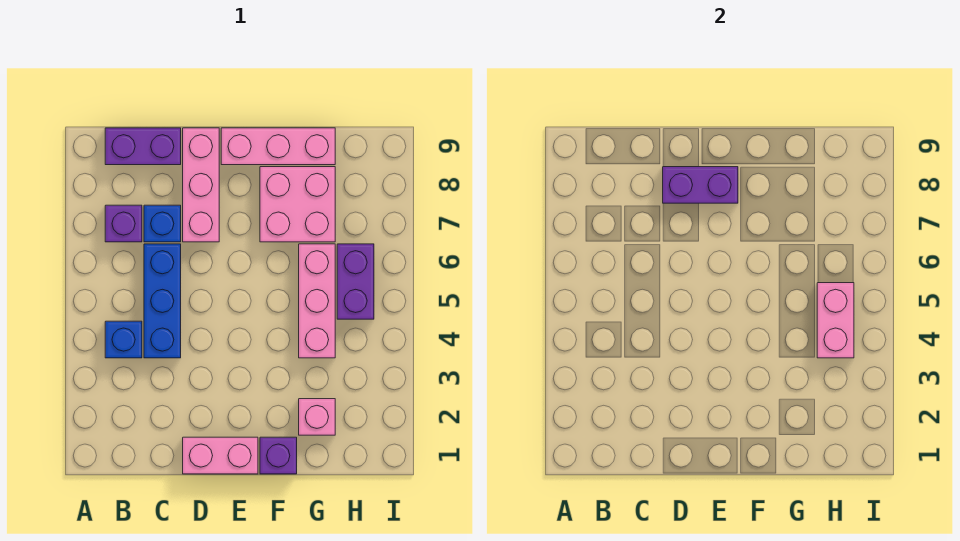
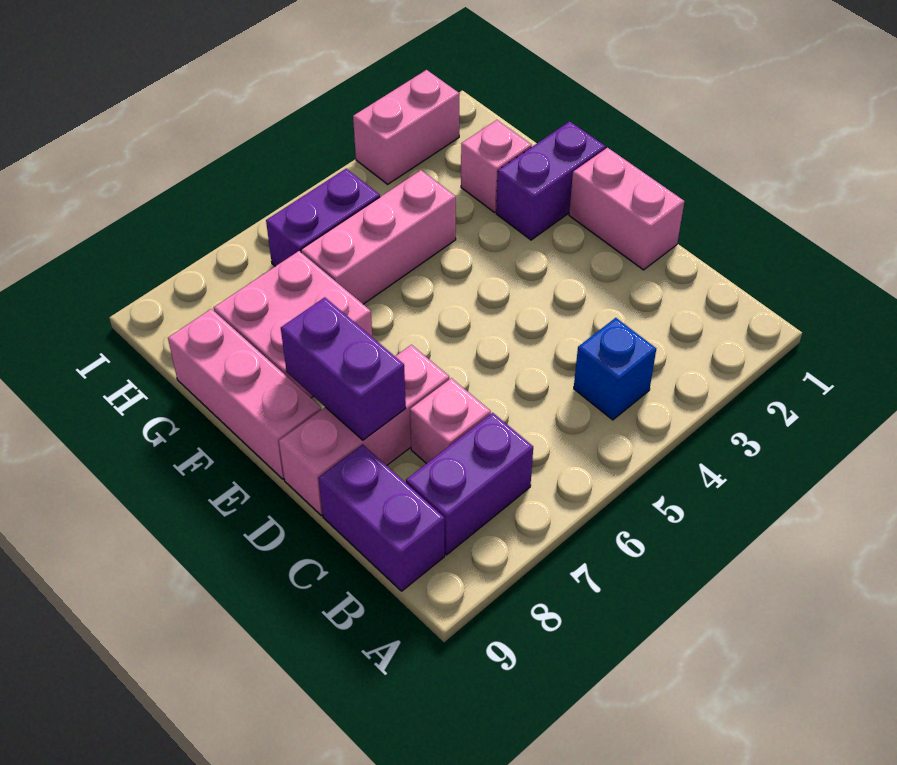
purple 1x1 brick [105,205,142,242] -> purple 1x2 brick [406,413,533,555]
blue 1x3 brick [144,244,181,358] -> none
blue 1x1 brick [144,205,181,242] -> pink 1x1 brick [410,378,491,464]
purple 1x1 brick [260,437,297,474] -> purple 1x2 brick [496,121,606,240]
pink 1x2 brick [817,283,854,358] -> pink 1x2 brick moved to [353,70,460,184]

